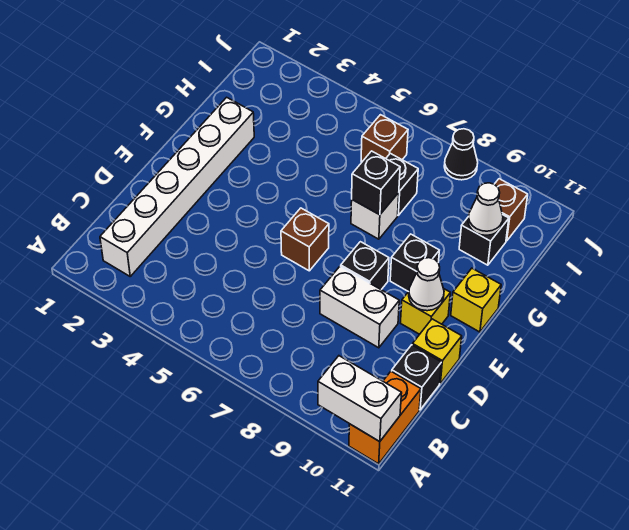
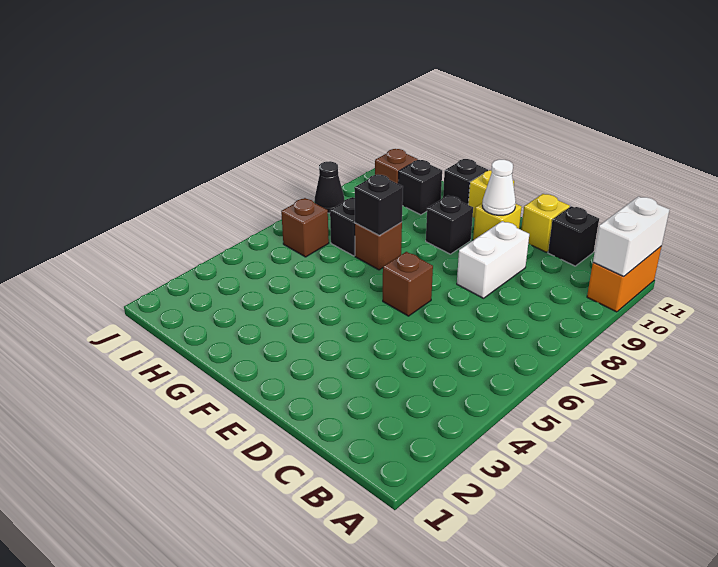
orange 1x2 brick [349,371,421,464] -> orange 1x2 brick turned to [587,246,662,312]
white 1x6 brick [100,97,254,276] -> none
black 1x1 brick [341,242,389,290] -> black 1x1 brick moved to [443,159,488,205]
white 1x1 brick [351,193,399,239] -> brown 1x1 brick [355,222,402,270]
white 1x1 cone [468,183,503,235] -> none

